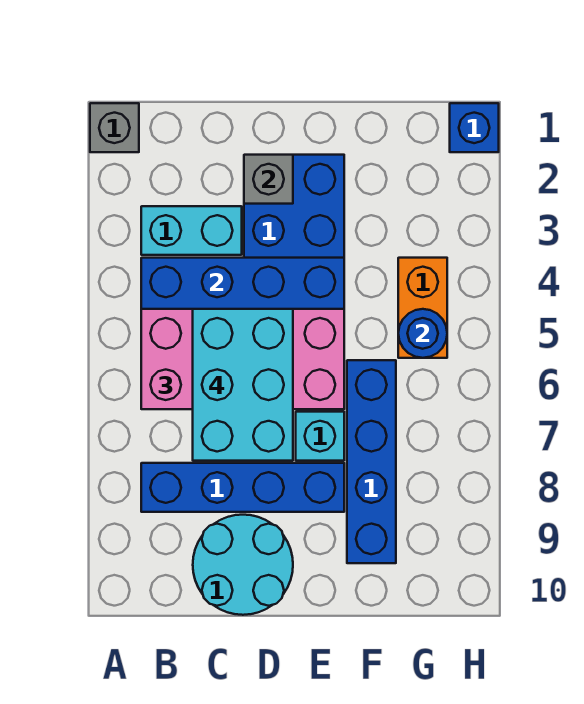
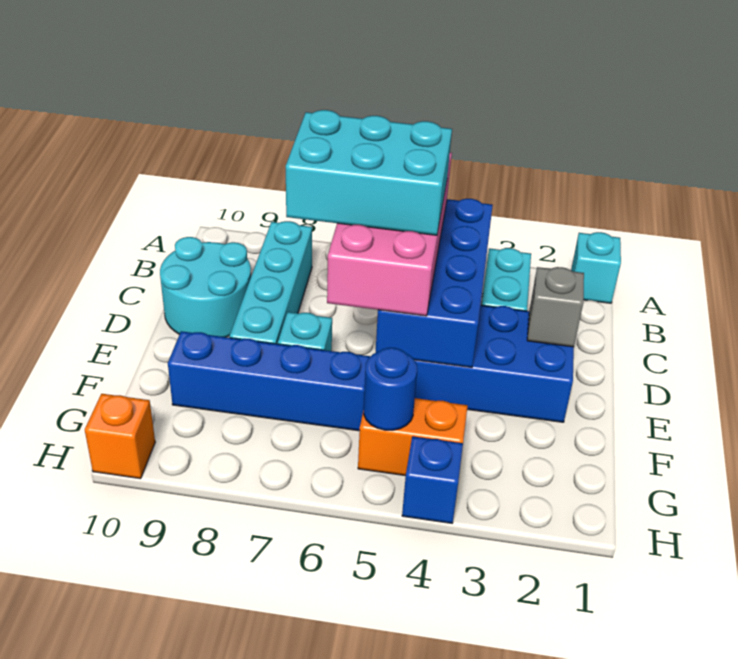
grey 1x1 brick [90,103,139,152] -> cyan 1x1 brick [571,232,621,303]
blue 1x4 brick [141,463,344,512] -> cyan 1x4 brick [229,221,312,344]
blue 1x1 brick [450,103,499,152] -> blue 1x1 brick moved to [402,436,463,523]
none -> orange 1x1 brick [85,394,155,479]

